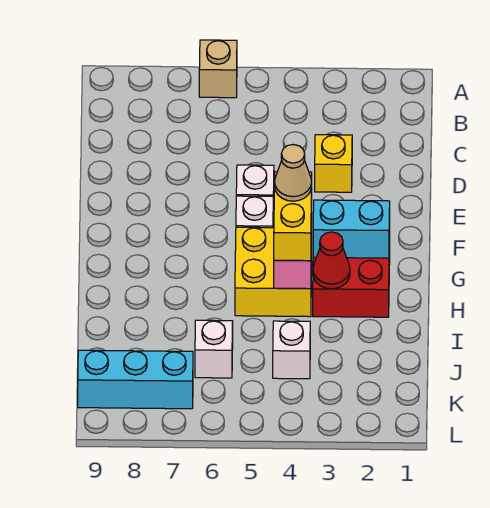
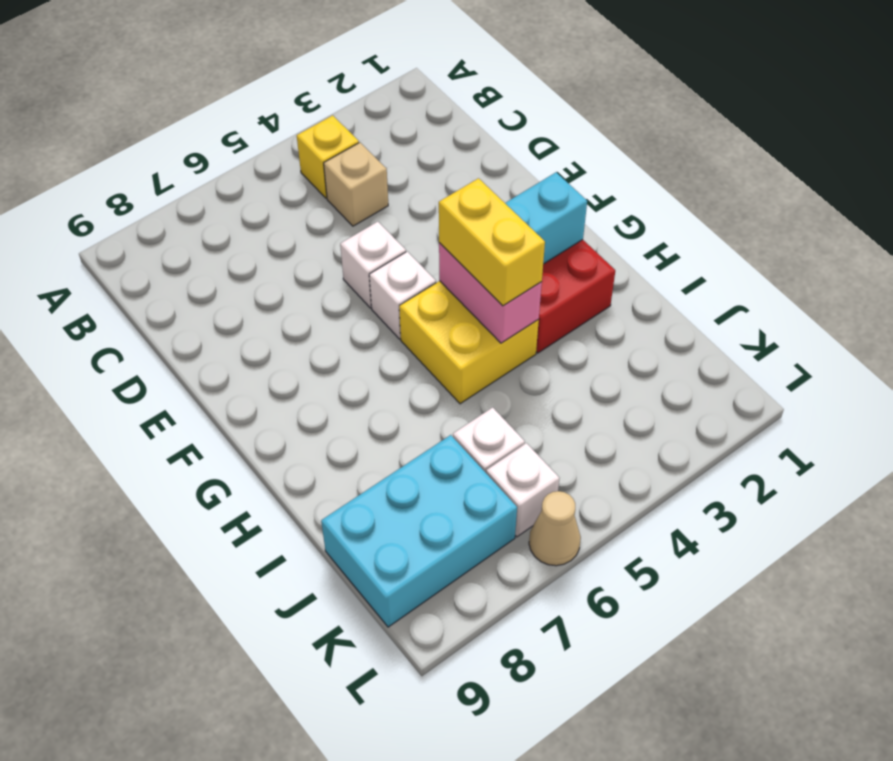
tan 1x1 brick [199,40,237,98] -> tan 1x1 brick moved to [324,143,388,226]
yellow 1x1 brick [315,135,352,192] -> yellow 1x1 brick moved to [297,115,359,198]
tan 1x1 cone [275,145,312,201] -> tan 1x1 cone moved to [529,491,581,566]
red 1x1 cone [313,232,350,289] -> none
white 1x1 brick [273,321,310,379] -> white 1x1 brick moved to [486,443,560,537]
cyan 1x3 brick [78,350,193,409] -> cyan 2x3 brick [321,435,517,627]

